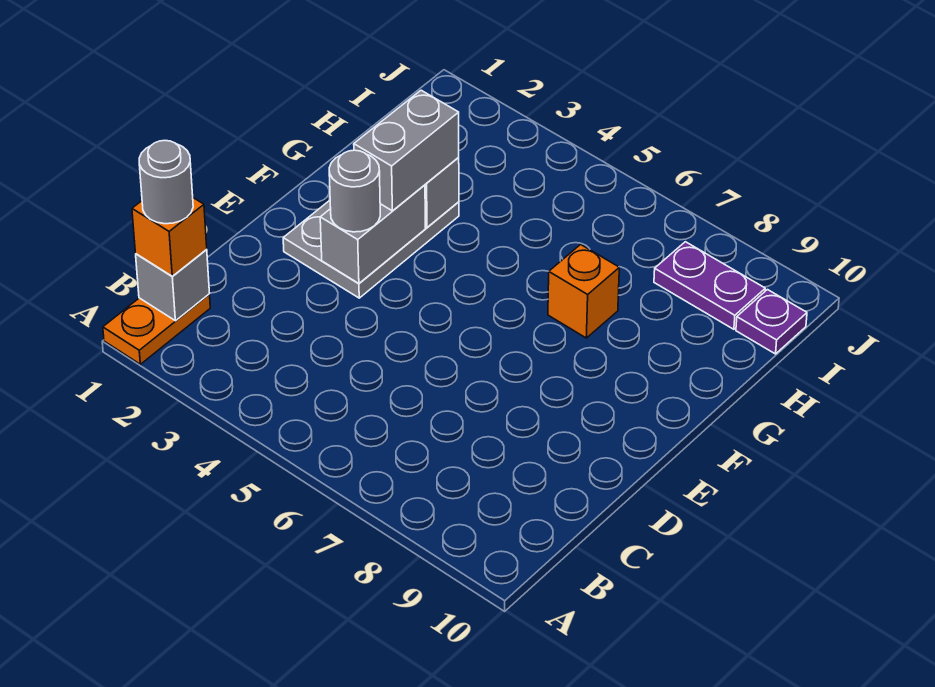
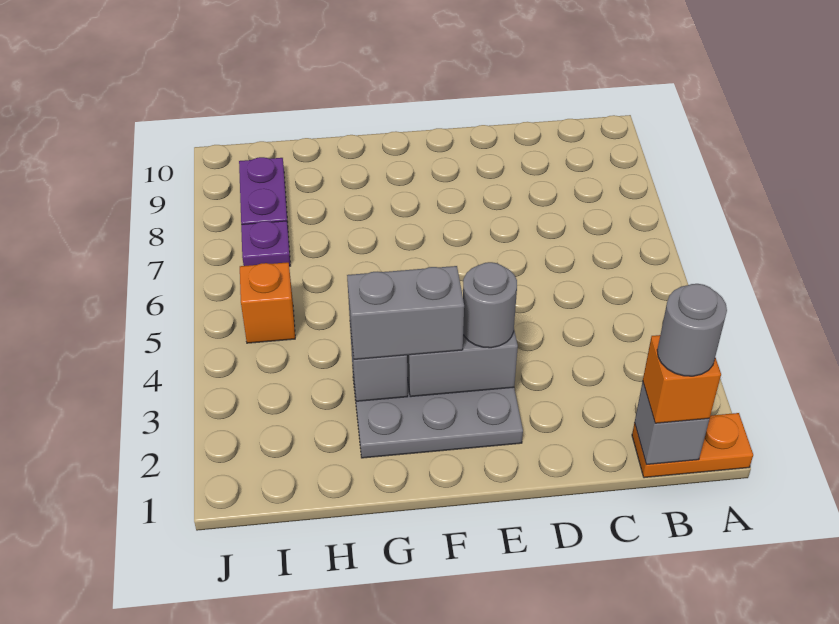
orange 1x1 brick [548,244,619,338] -> orange 1x1 brick moved to [240,262,295,343]
purple 1x1 plate [736,290,807,354] -> purple 1x1 plate moved to [241,221,290,266]

